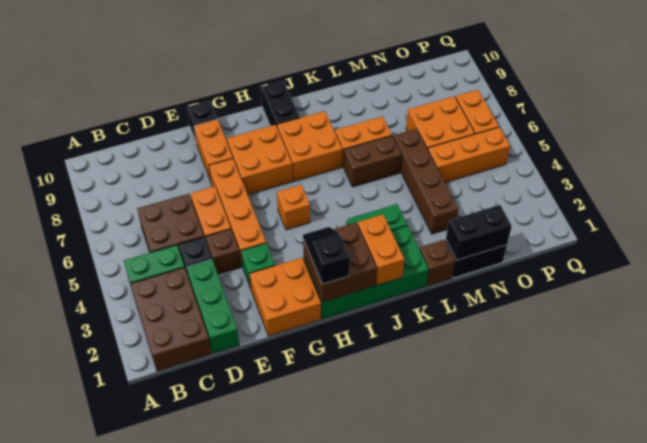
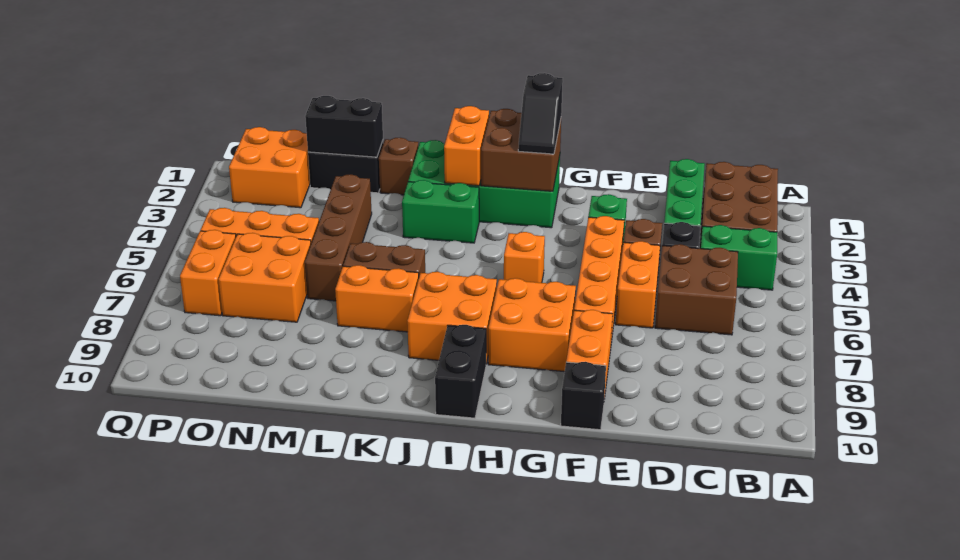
orange 2x2 brick [250,258,321,336] -> orange 2x2 brick moved to [229,127,310,208]

